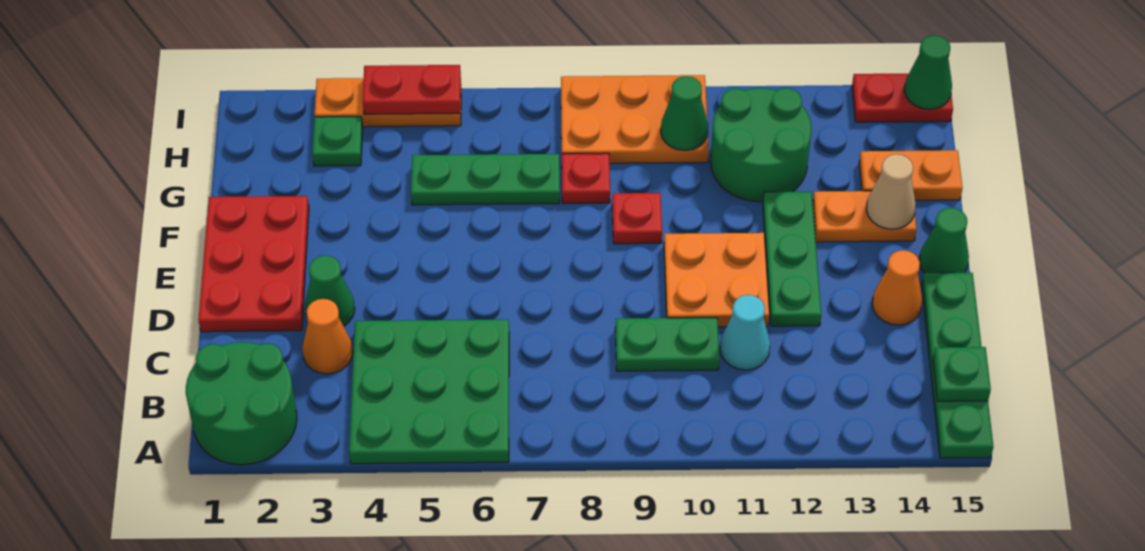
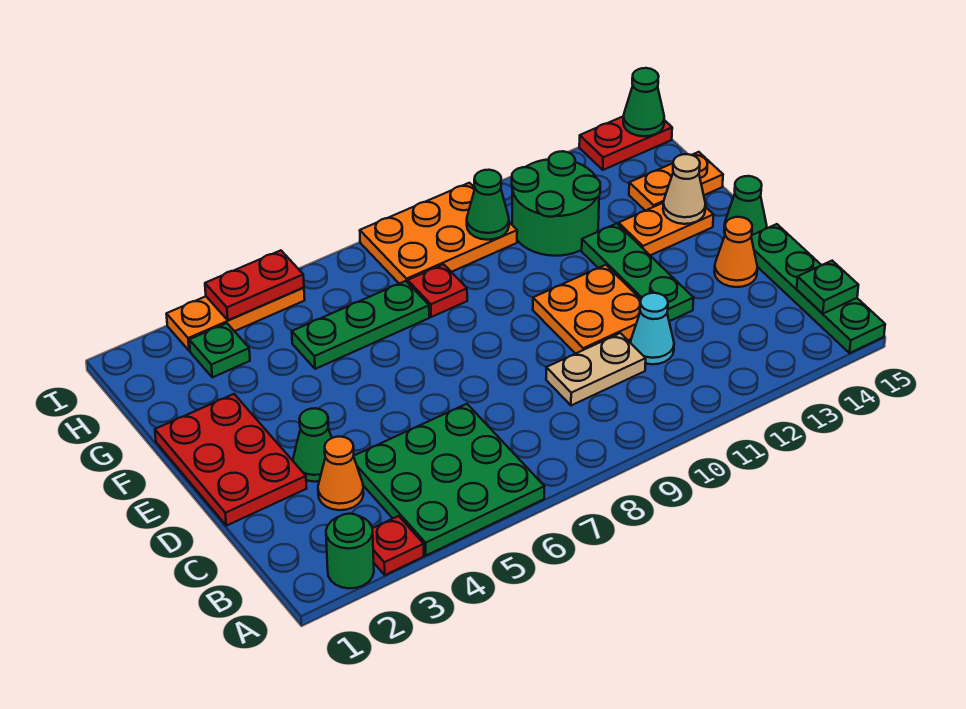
green 2x2 round brick [186,342,297,465] -> green 1x1 round brick [326,514,374,588]
green 1x2 plate [615,318,720,371] -> tan 1x2 plate [546,333,646,405]
red 1x1 plate [612,193,662,244] -> red 1x1 plate moved to [372,516,424,575]

